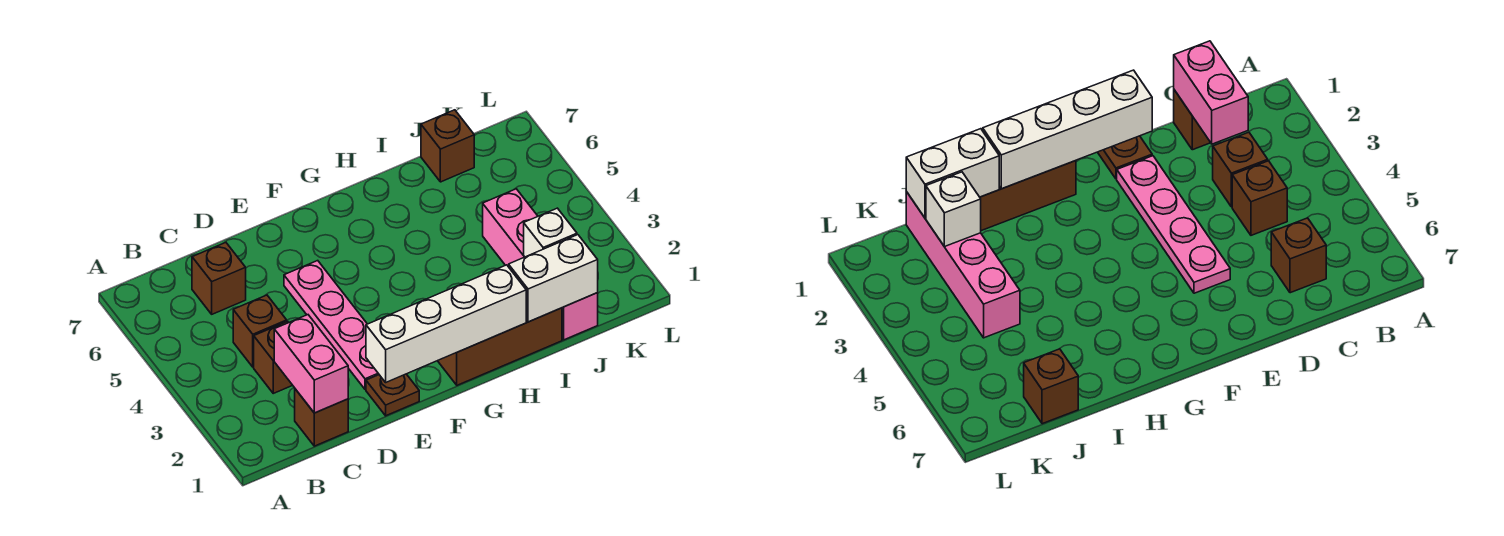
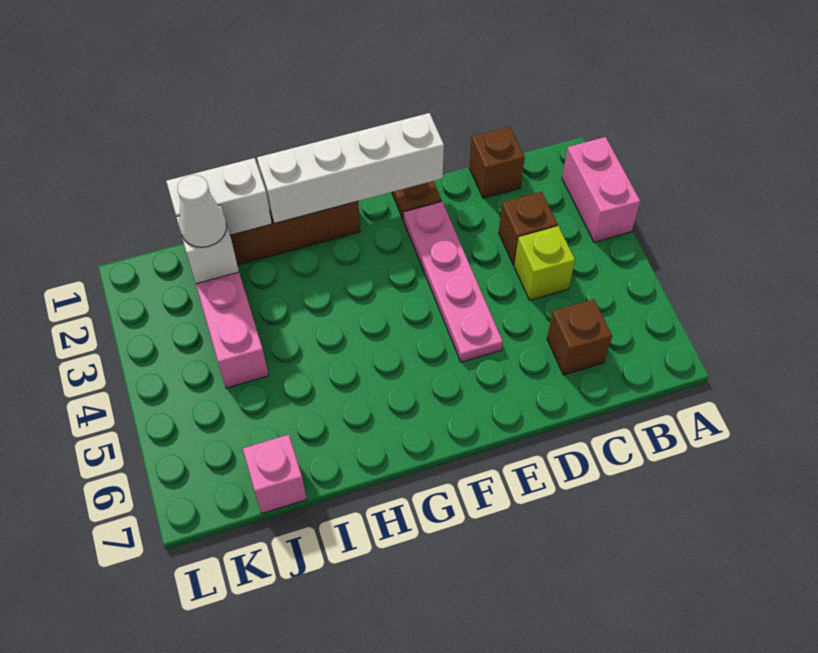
pink 1x2 brick [274,315,348,413] -> pink 1x2 brick moved to [562,137,640,242]
brown 1x1 brick [233,295,287,367] -> lime 1x1 brick [514,226,575,300]
none -> white 1x1 cone [178,175,227,247]
brown 1x1 brick [421,110,474,182] -> pink 1x1 brick [243,435,307,513]

